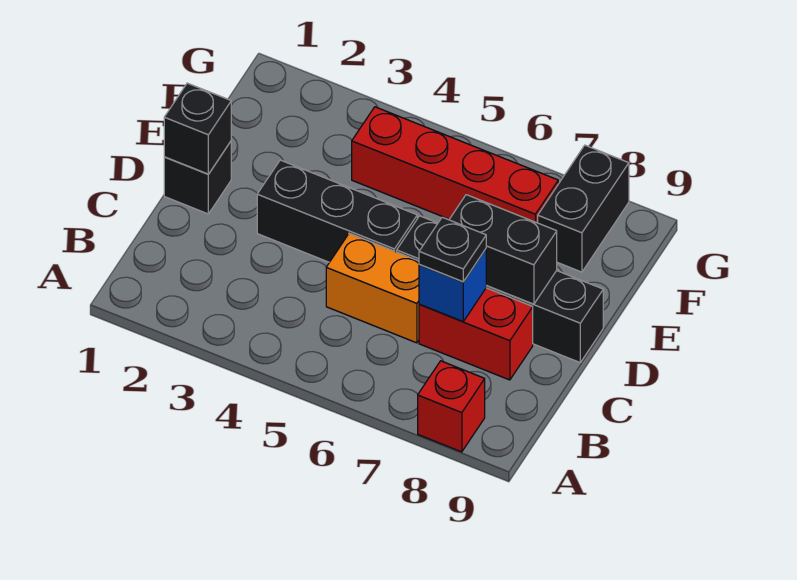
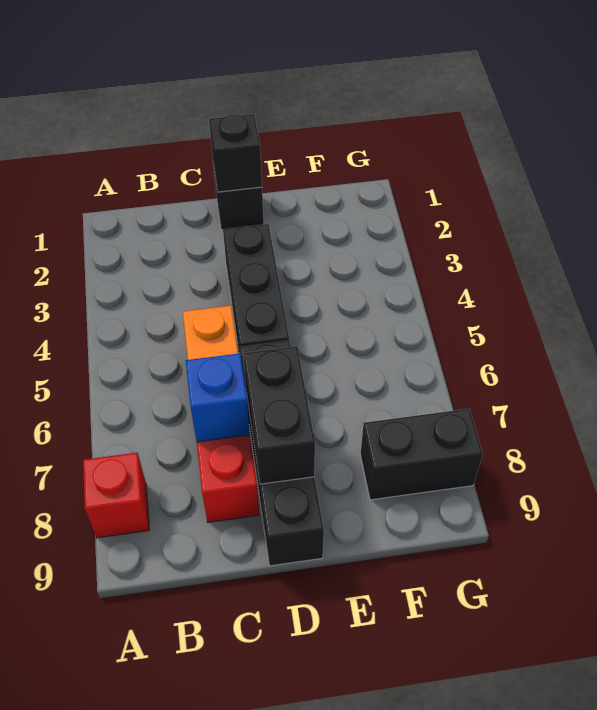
black 1x1 plate [419,217,486,282] -> none
red 1x4 brick [352,107,558,223] -> none

